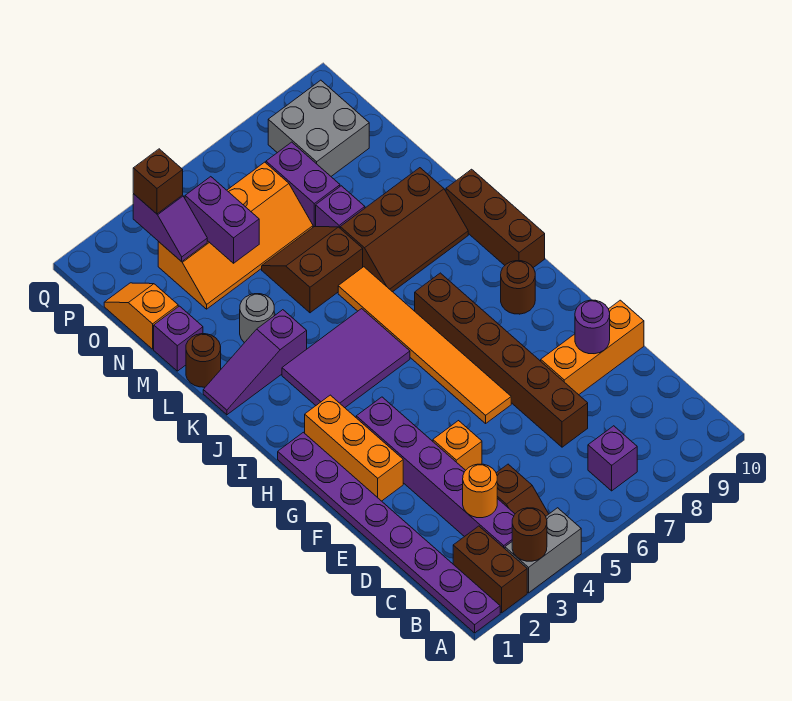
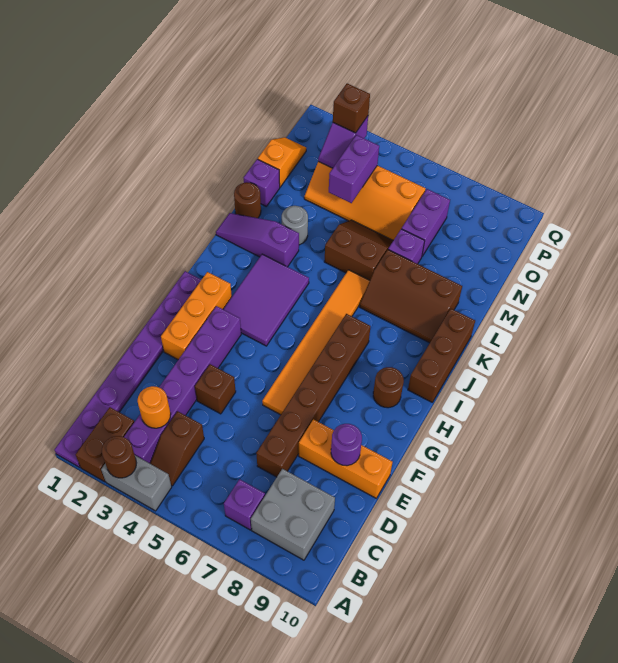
orange 1x1 brick [433,421,482,470] -> brown 1x1 brick [195,364,236,414]
purple 2x3 tile [282,309,410,408] -> purple 2x3 tile turned to [223,254,309,346]
grey 2x2 brick [268,80,369,176] -> grey 2x2 brick moved to [251,469,335,560]

